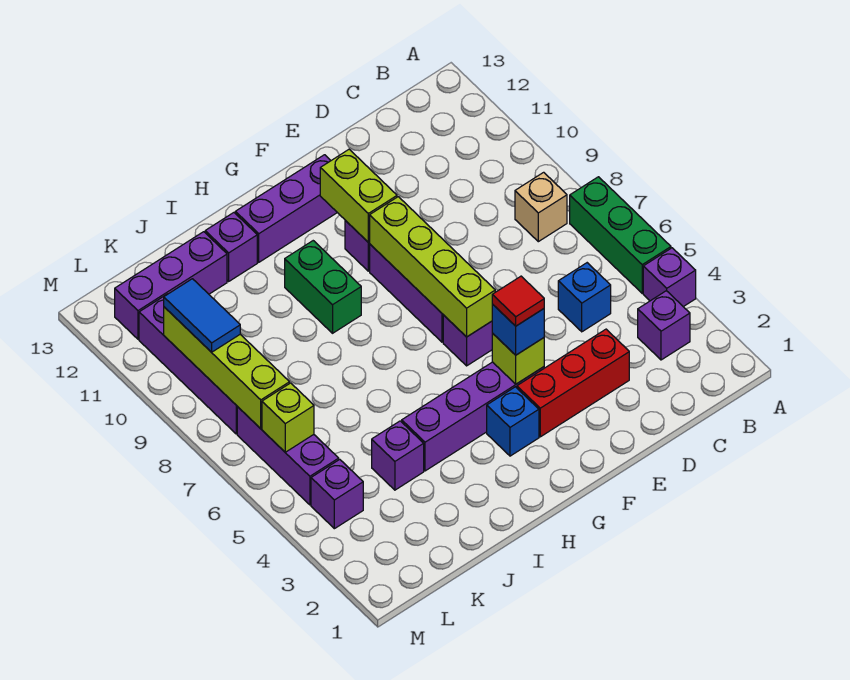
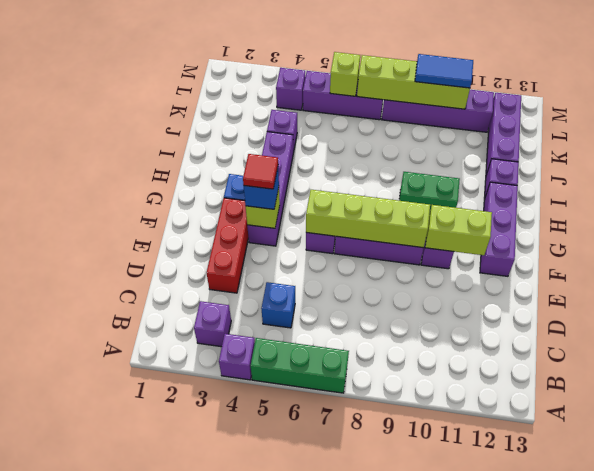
tan 1x1 brick [515,172,567,242] -> none

